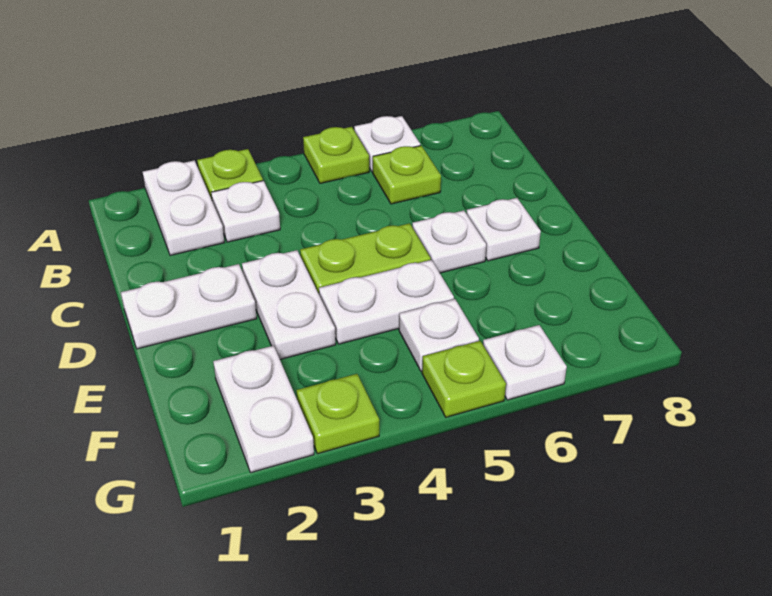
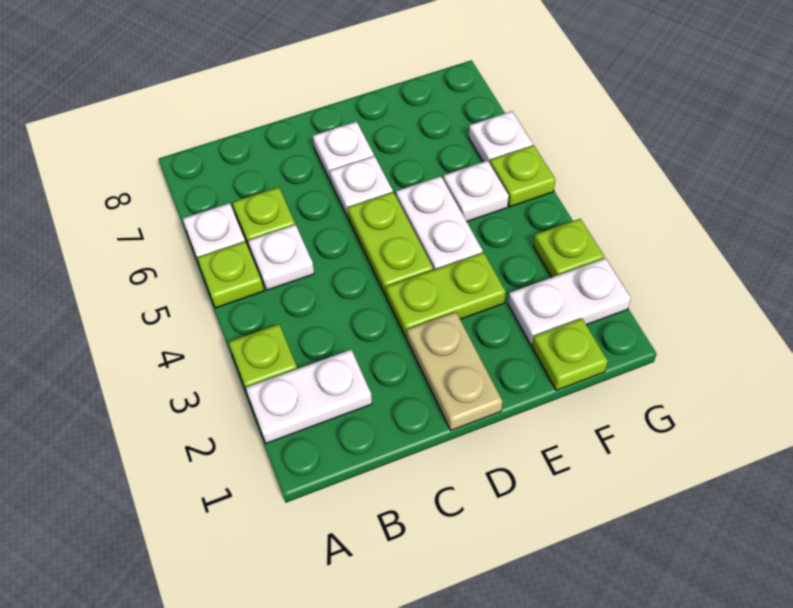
white 1x1 plate [211,181,280,242] -> white 1x1 plate moved to [248,225,314,290]
white 1x2 plate [121,264,257,349] -> tan 1x2 plate [407,312,502,430]
white 1x2 plate [242,250,336,359] -> lime 1x2 plate [386,252,506,339]
none -> lime 1x1 plate [532,318,608,391]

